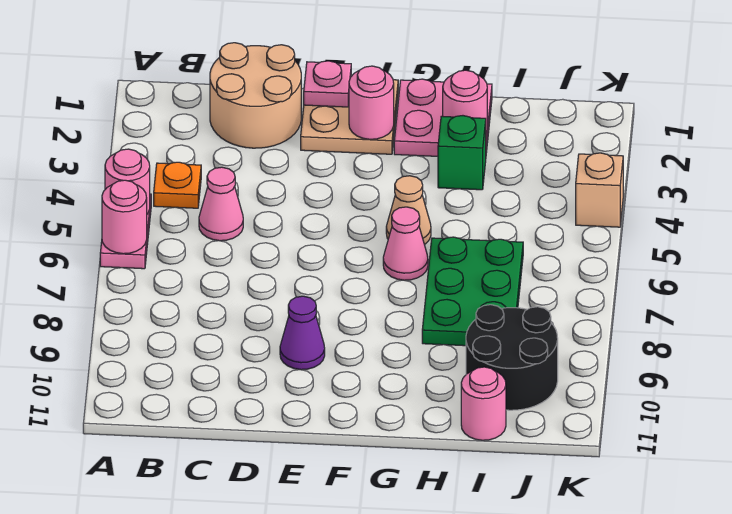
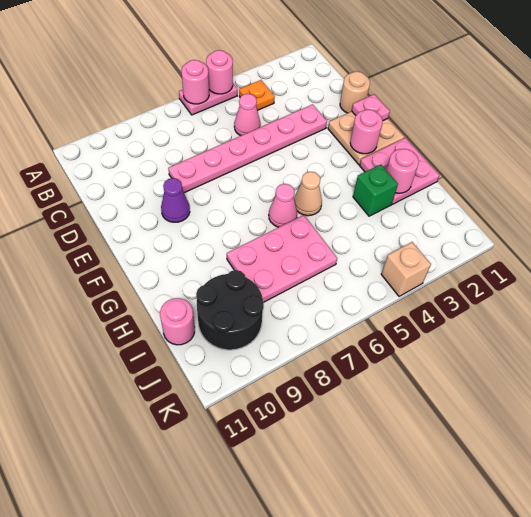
tan 2x2 round brick [210,43,301,148] -> tan 1x1 round brick [340,71,370,113]
none -> pink 1x6 plate [168,104,327,193]
green 2x3 plate [422,237,523,346] -> pink 2x3 plate [227,215,337,303]

